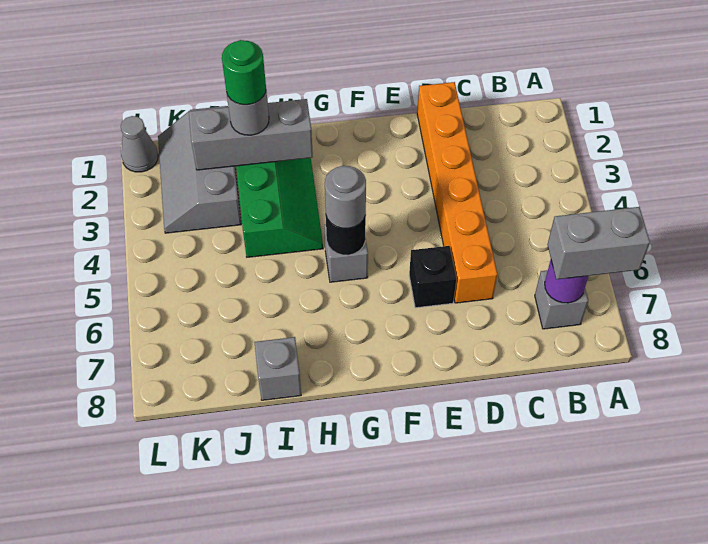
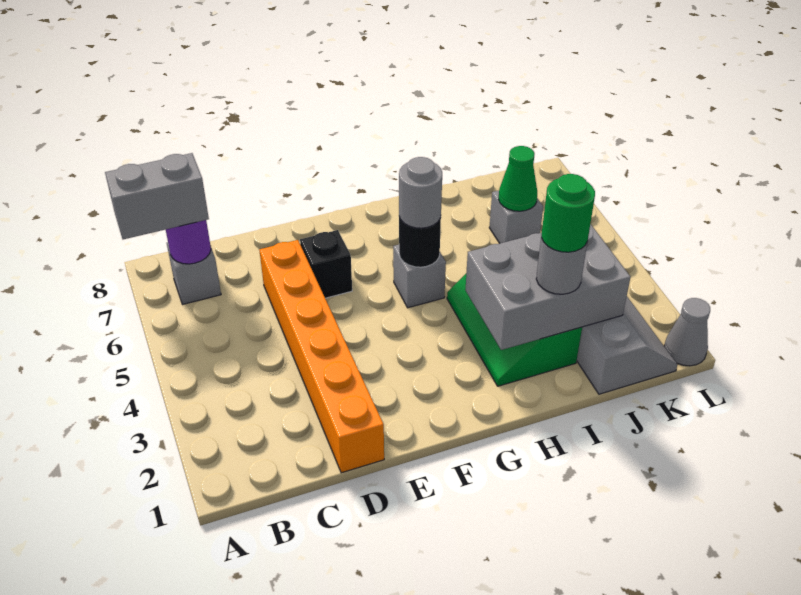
grey 1x3 brick [189,99,313,170] -> grey 2x3 brick [465,224,630,350]
grey 1x1 brick [254,337,301,400] -> grey 1x1 brick moved to [489,191,543,243]
none -> green 1x1 cone [498,146,537,211]

